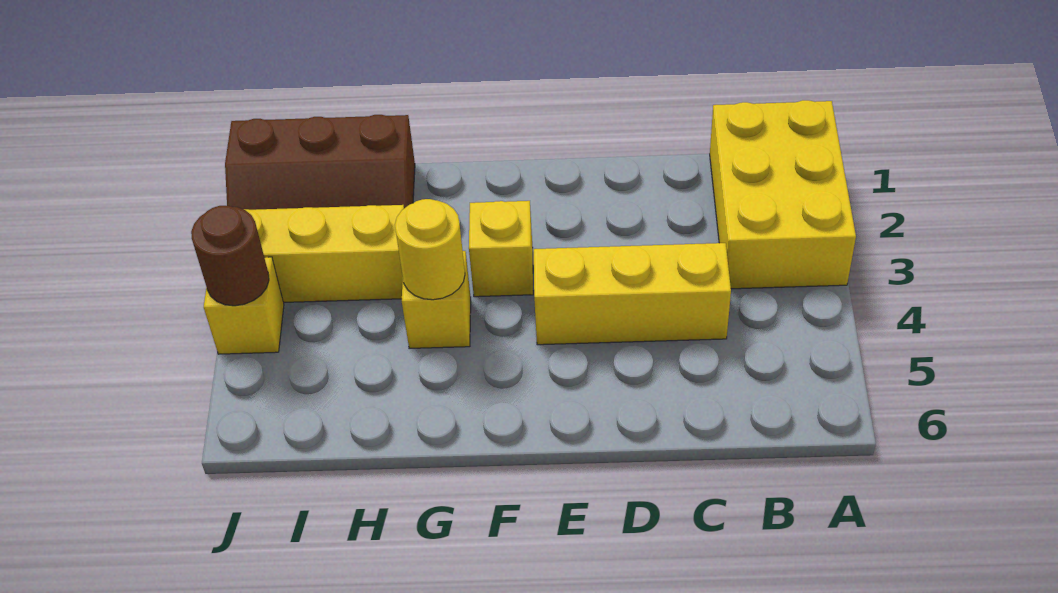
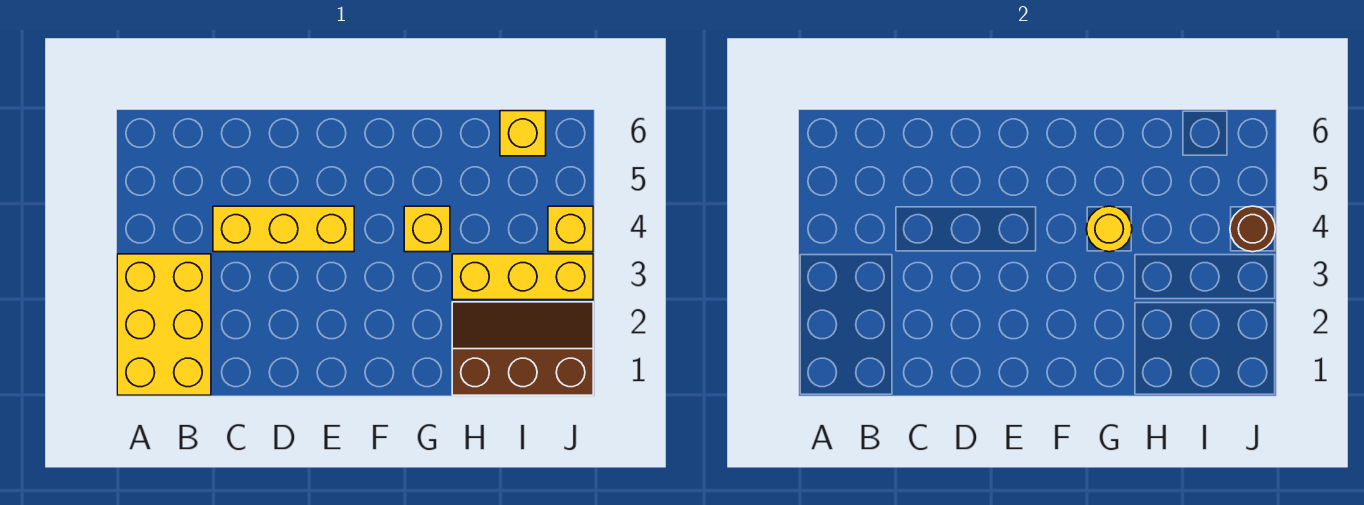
yellow 1x1 brick [469,201,533,297] -> yellow 1x1 brick moved to [500,111,546,156]

